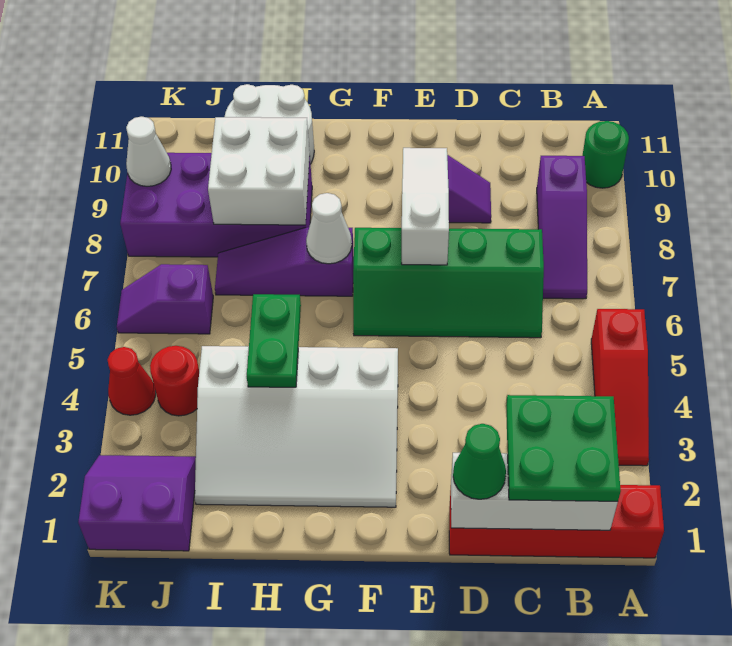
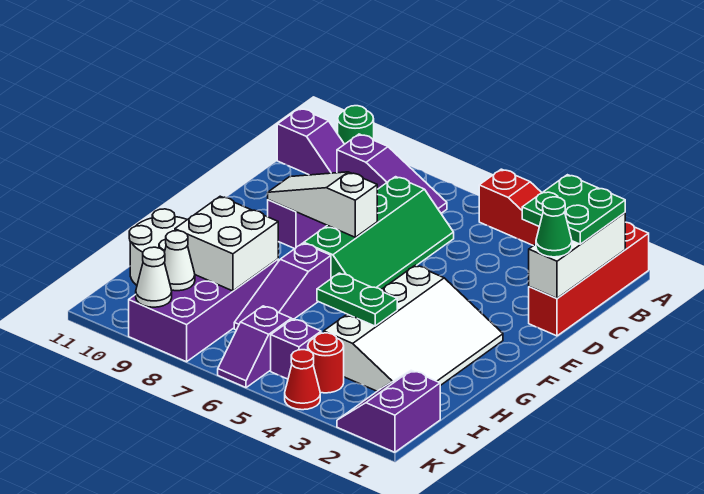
none -> purple 1x2 slope [277,108,344,175]
white 1x1 cone [306,193,352,264] -> white 1x1 cone moved to [164,231,195,291]
none -> purple 1x1 brick [271,319,321,379]

